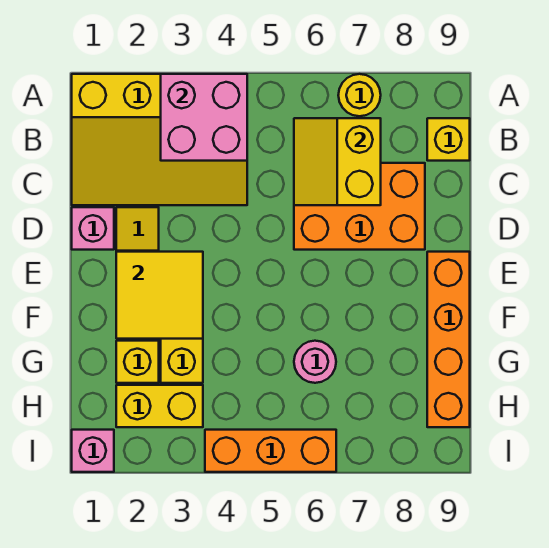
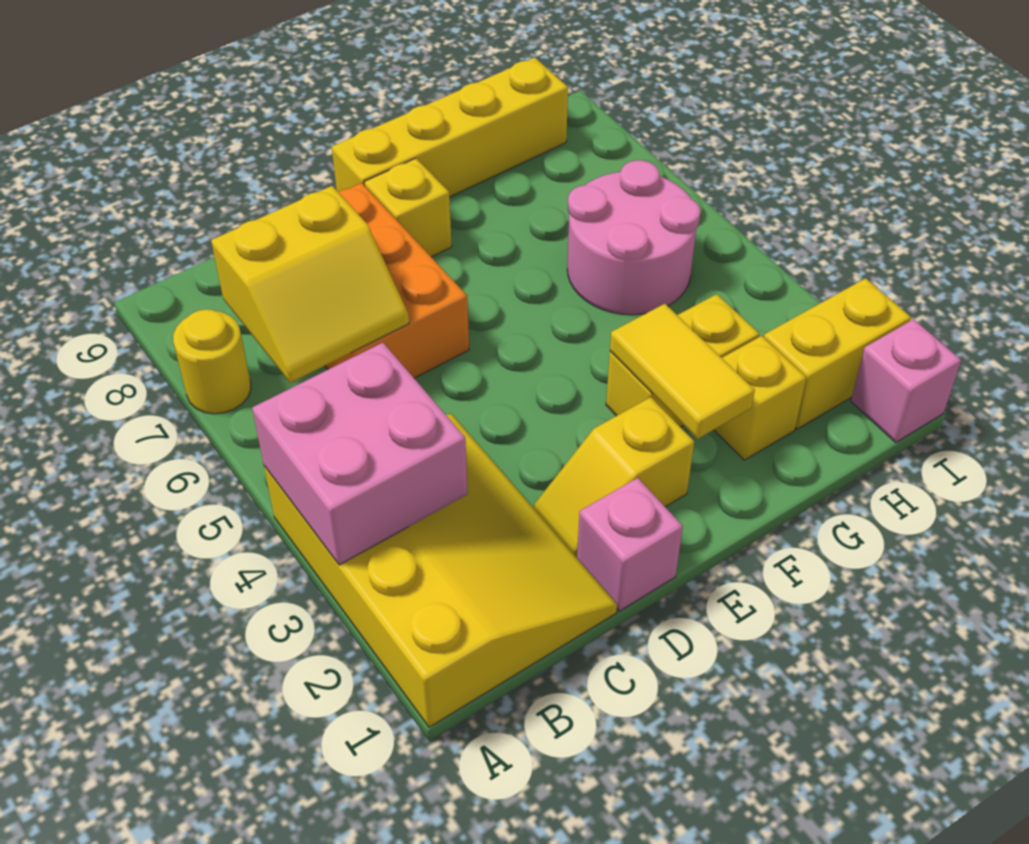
yellow 1x1 brick [427,118,470,161] -> yellow 1x1 brick moved to [364,158,452,257]
yellow 2x2 tile [116,252,203,339] -> yellow 1x2 tile [610,304,755,439]
orange 1x4 brick [427,252,470,427] -> yellow 1x4 brick [332,57,568,197]
pink 1x1 round brick [294,341,336,383] -> pink 2x2 round brick [567,160,701,315]
yellow 1x2 brick [116,385,203,427] -> yellow 1x2 brick turned to [764,278,911,429]
orange 1x3 brick [205,430,336,472] -> none

